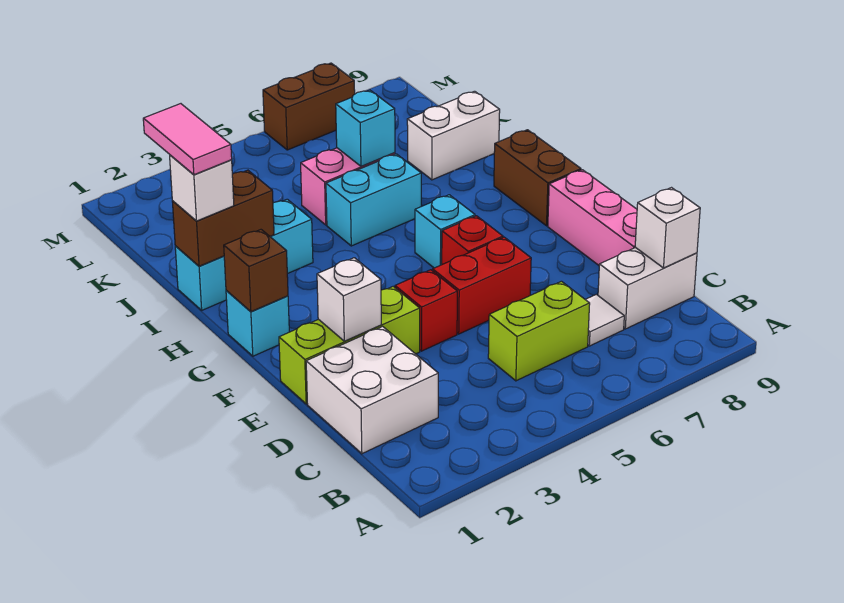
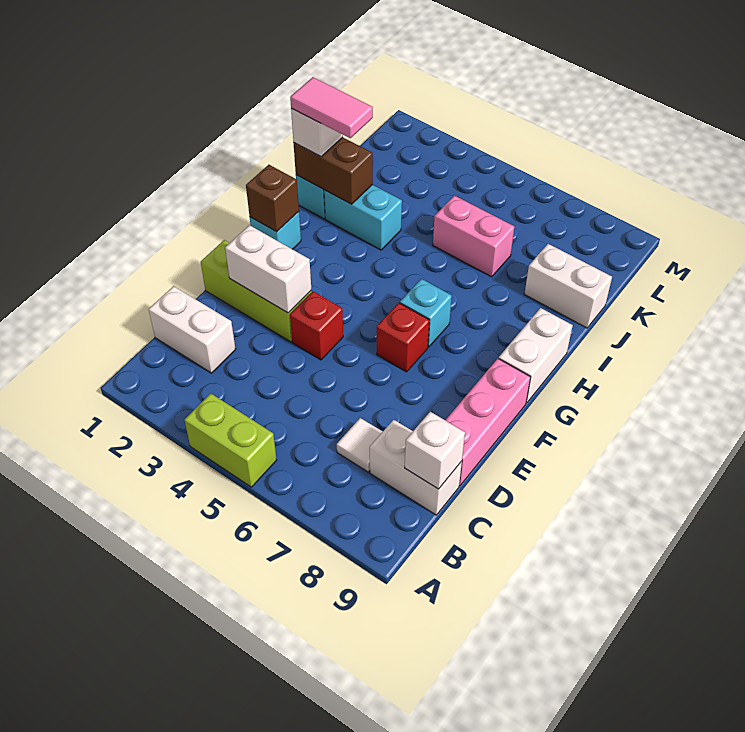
white 2x2 brick [306,326,438,454] -> white 1x2 brick [149,286,236,373]
lime 1x2 brick [488,281,590,381] -> lime 1x2 brick moved to [184,393,277,487]
white 1x1 brick [317,258,381,341] -> white 1x2 brick [225,225,311,313]
red 1x2 brick [433,237,531,334] -> none
brown 1x2 brick [494,130,581,226] -> white 1x2 brick [499,308,573,403]
pink 1x2 tile [143,104,232,175] -> pink 1x2 tile turned to [290,77,373,138]
cyan 1x2 brick [326,154,421,246] -> none
cyan 1x1 brick [336,90,395,167] -> none
brown 1x2 brick [263,63,355,150] -> none

